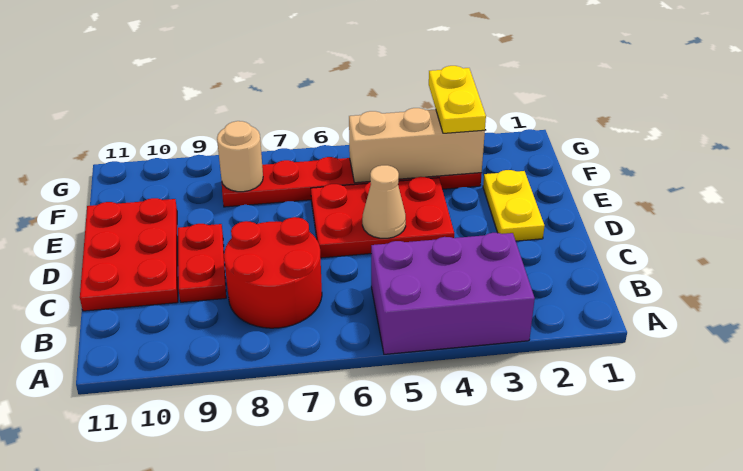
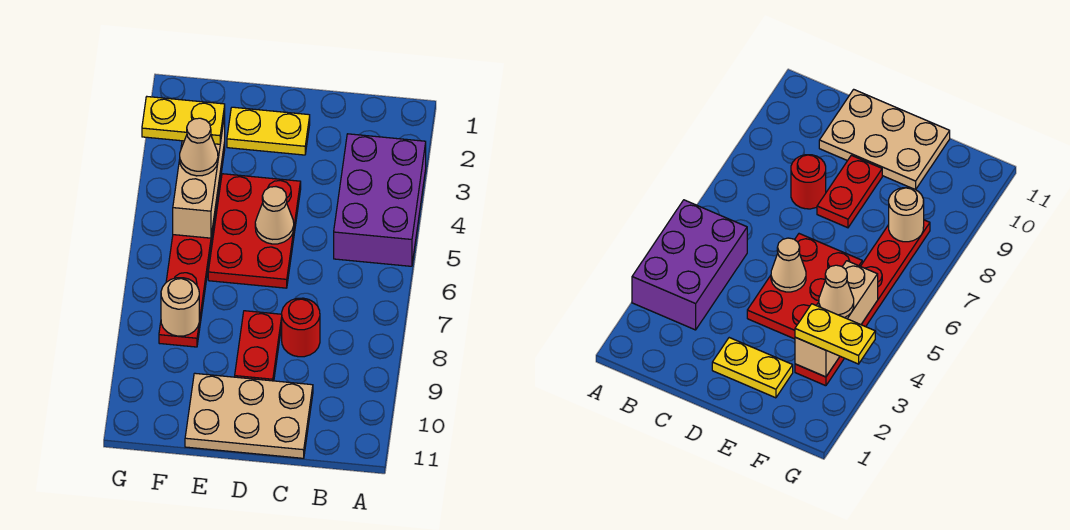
red 2x2 round brick [224,217,322,328] -> red 1x1 round brick [282,298,320,357]
red 1x2 plate [178,224,226,302] -> red 1x2 plate turned to [235,311,282,381]
red 2x3 plate [80,198,178,311] -> tan 2x3 plate [185,373,313,458]
none -> tan 1x1 cone [180,118,218,176]

